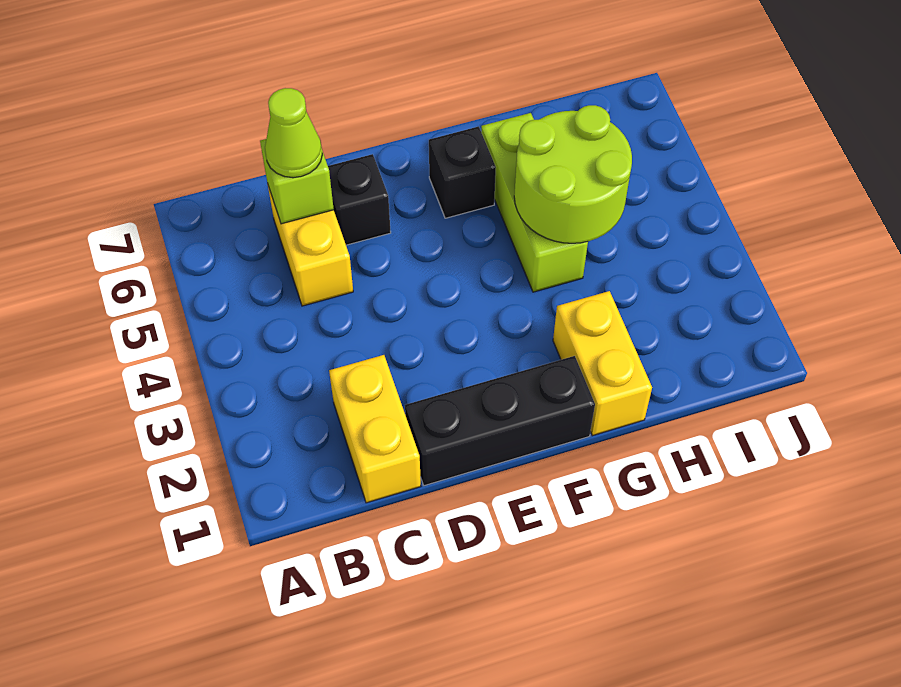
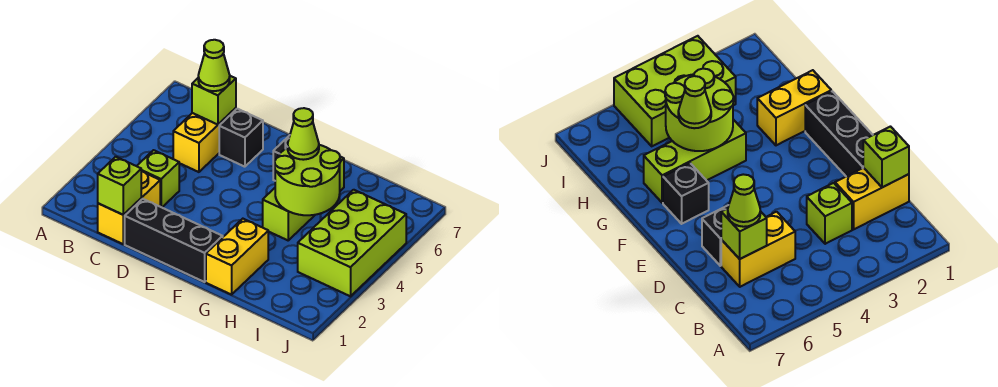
none -> lime 1x1 brick [98,157,141,215]
none -> lime 1x1 brick [137,150,179,207]
none -> lime 1x1 cone [288,108,319,160]
none -> lime 2x3 brick [298,190,406,296]

